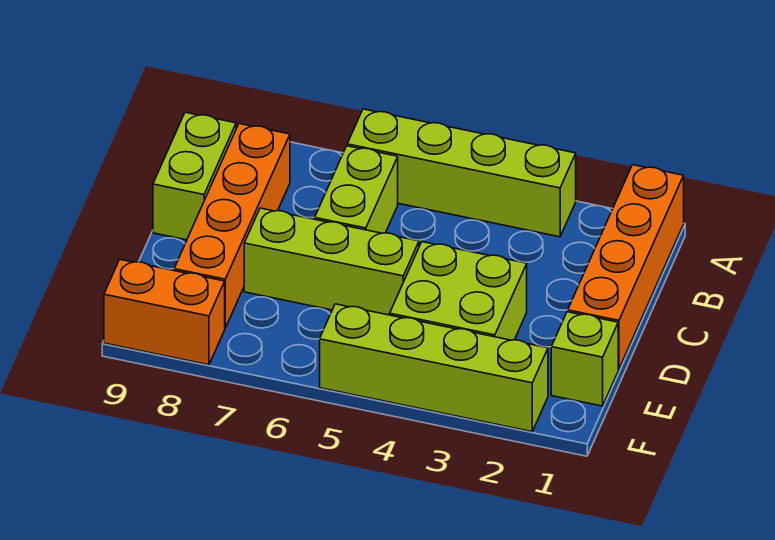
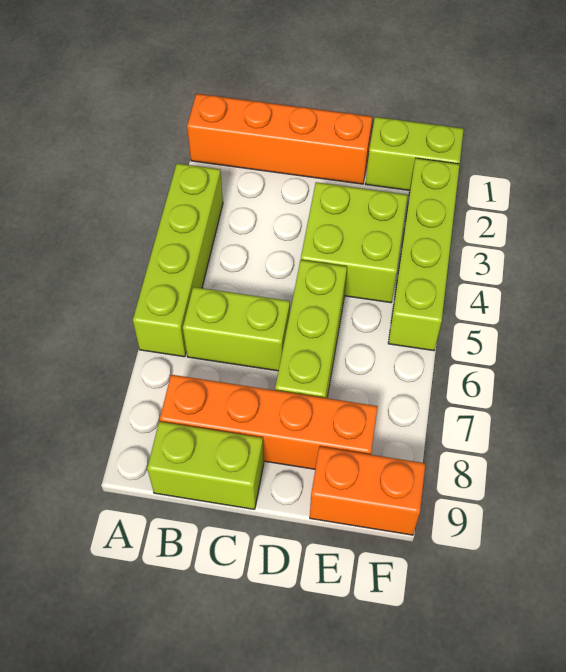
lime 1x1 brick [551,312,618,406] -> lime 1x2 brick [366,117,464,191]
orange 1x2 brick [104,260,225,365] -> orange 1x2 brick turned to [310,447,425,535]

